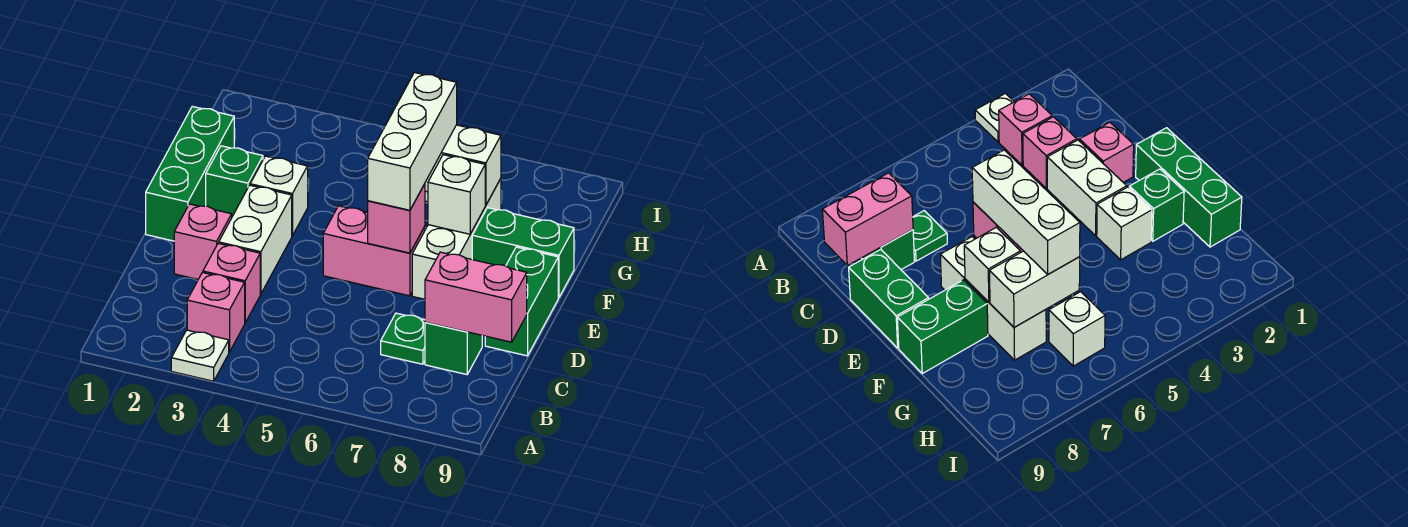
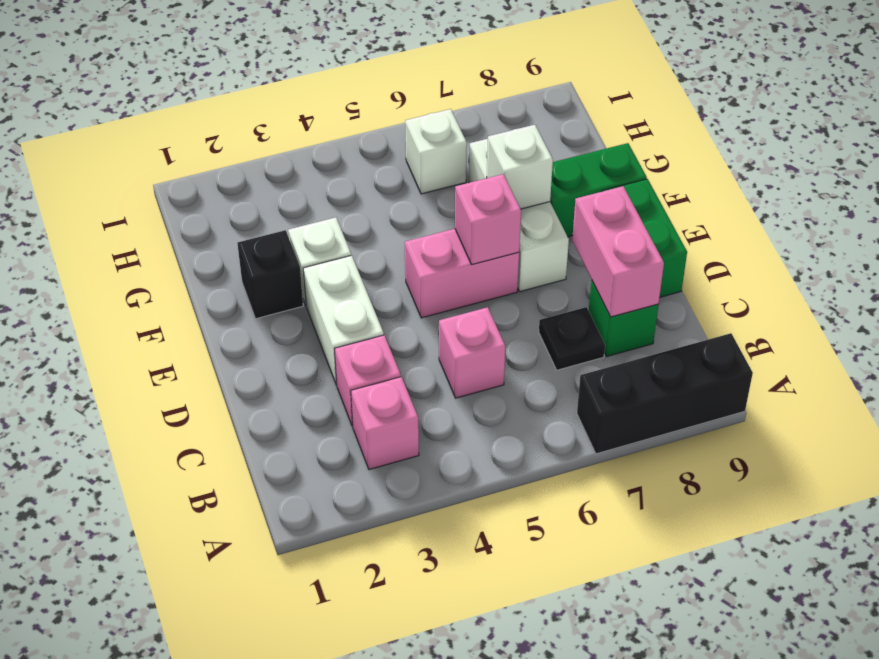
white 1x1 plate [171,330,229,381] -> none
none -> black 1x3 brick [577,333,753,454]
green 1x1 plate [381,313,425,364] -> black 1x1 plate [539,307,605,370]
pink 1x2 brick [425,252,527,342] -> pink 1x2 brick turned to [572,186,664,317]
pink 1x1 brick [174,204,232,279] -> pink 1x1 brick moved to [439,307,505,398]
green 1x3 brick [146,106,234,241] -> none
white 1x3 brick [368,73,457,210] -> none
green 1x1 brick [206,146,263,216] -> black 1x1 brick [237,230,303,319]
white 1x2 brick [425,125,501,205] -> none

